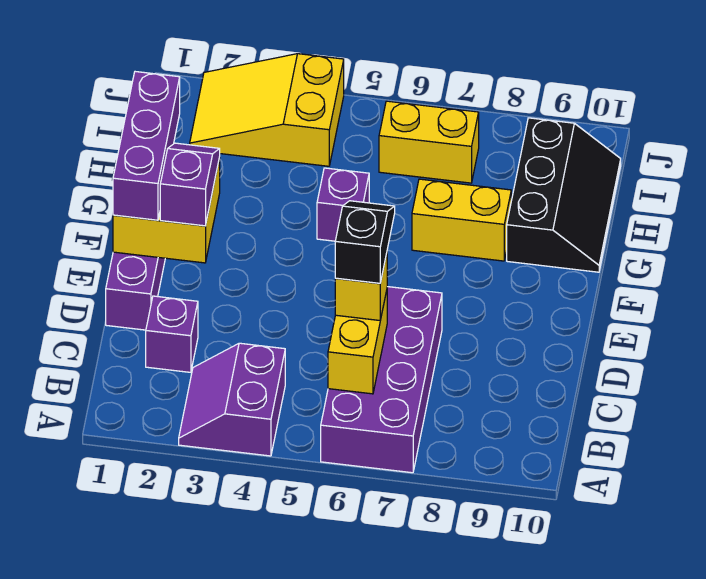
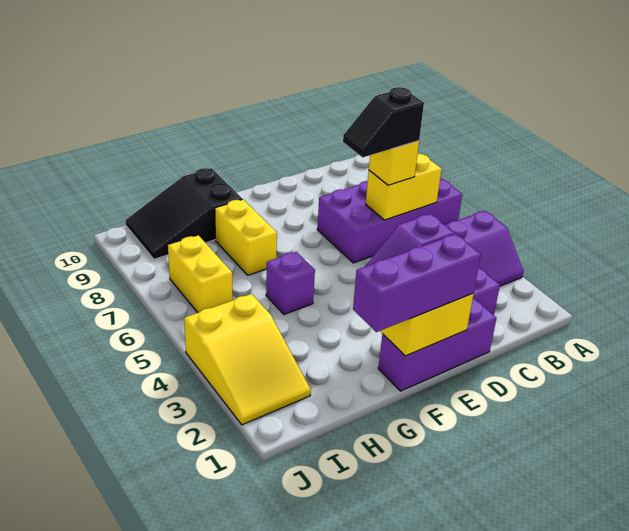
black 2x3 slope [507,118,621,272] -> black 2x3 slope turned to [126,168,242,259]

